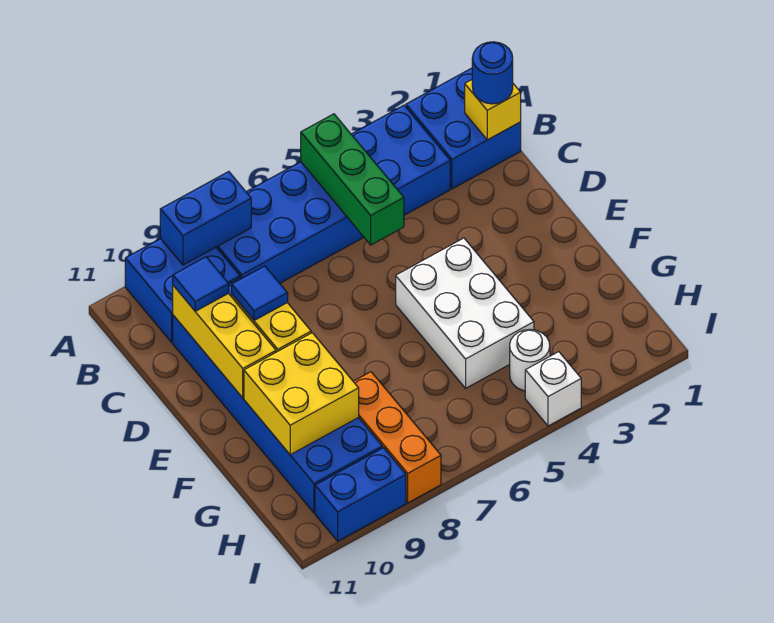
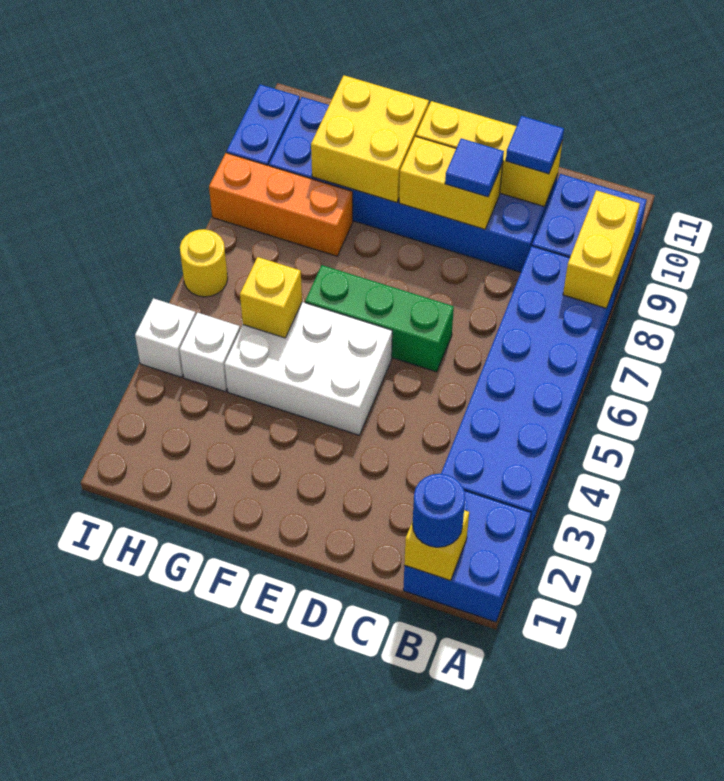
green 1x3 brick [301,114,404,245] -> green 1x3 brick moved to [305,265,454,372]
blue 1x2 brick [160,171,251,265] -> yellow 1x2 brick [563,190,640,308]
none -> yellow 1x1 brick [240,257,302,338]
white 1x1 round brick [510,329,550,391] -> white 1x1 brick [180,313,240,392]
none -> yellow 1x1 round brick [180,229,228,297]

